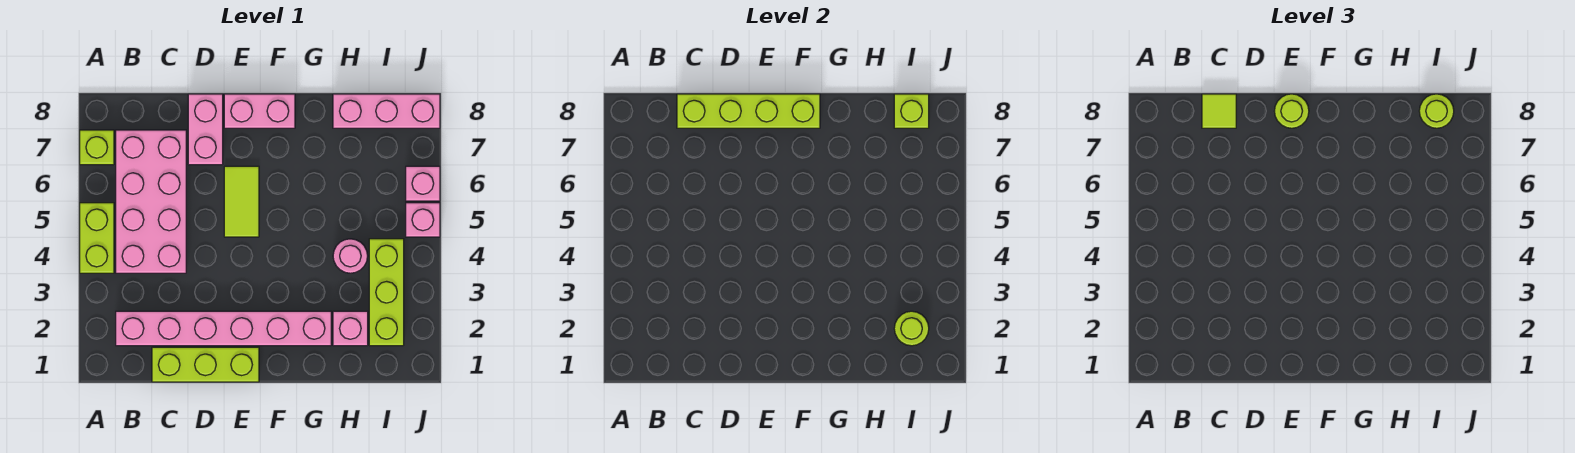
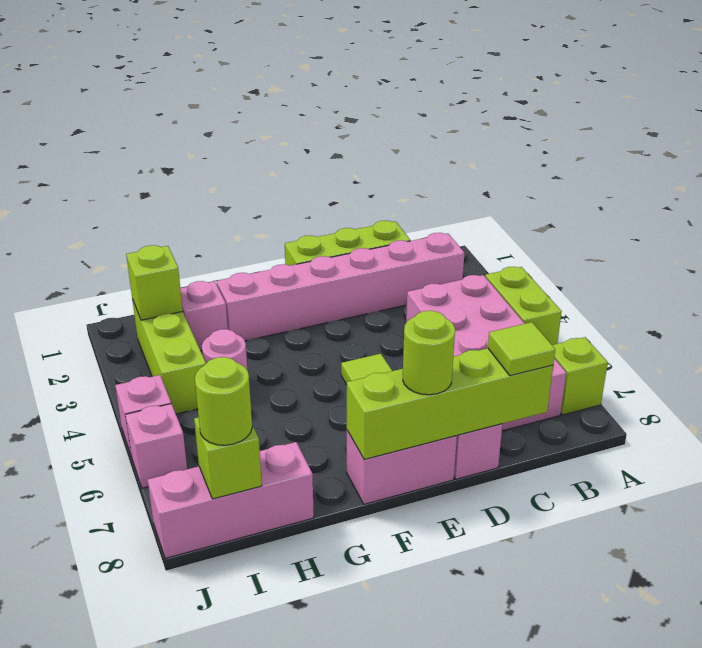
lime 1x1 round brick [894,311,929,346] -> lime 1x1 brick [126,245,183,320]

